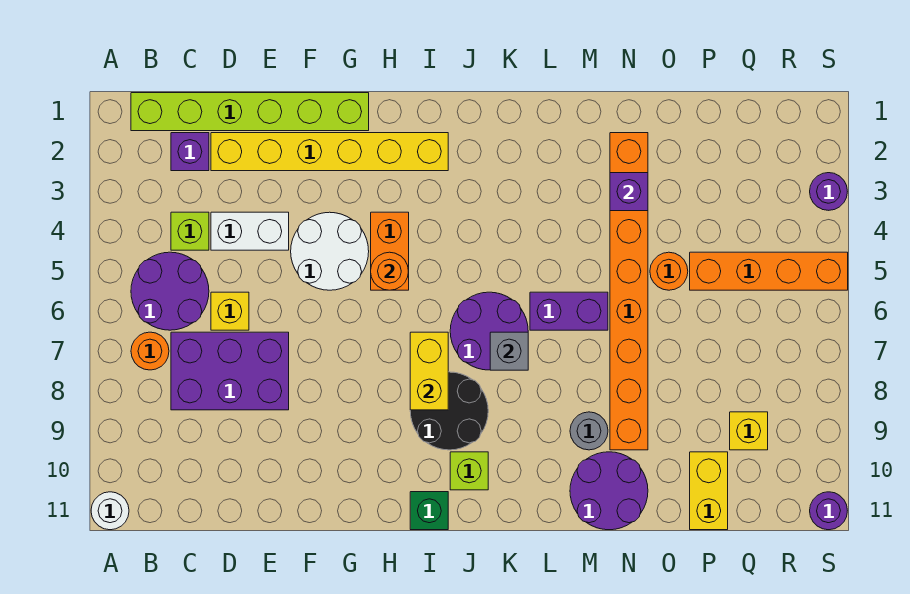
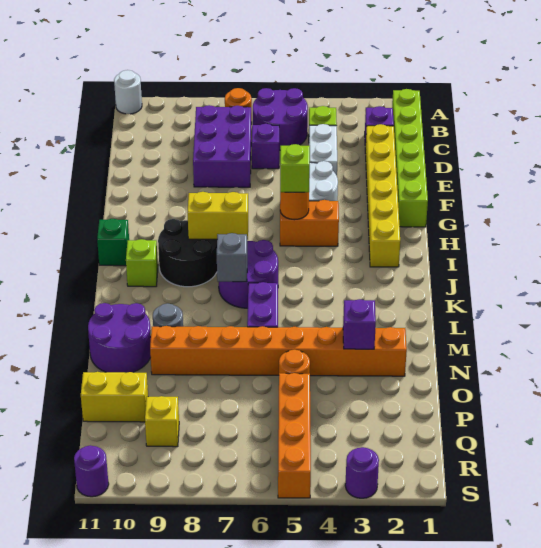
yellow 1x1 brick [211,292,249,330] -> purple 1x1 brick [252,124,279,169]
none -> lime 1x1 brick [280,144,310,192]

